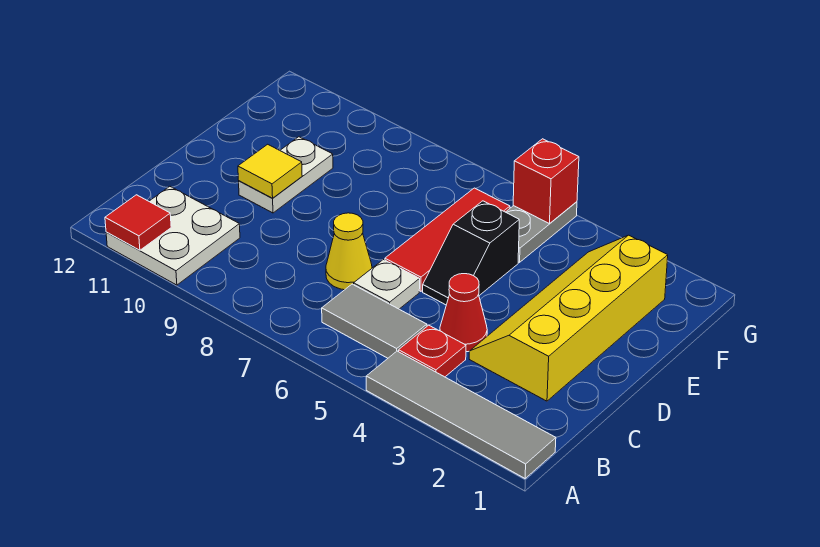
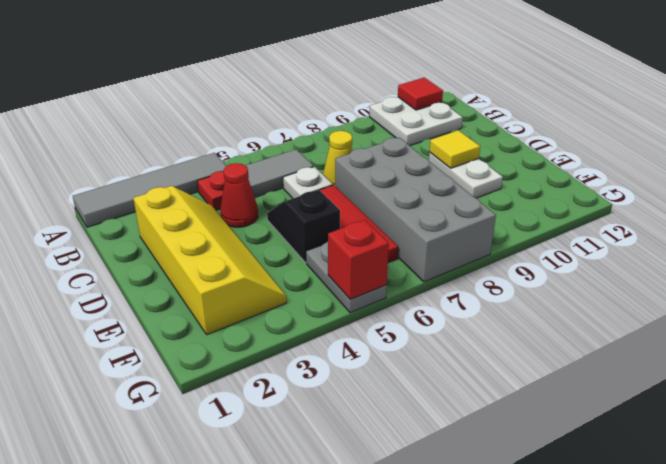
none -> grey 2x4 brick [335,138,496,282]

